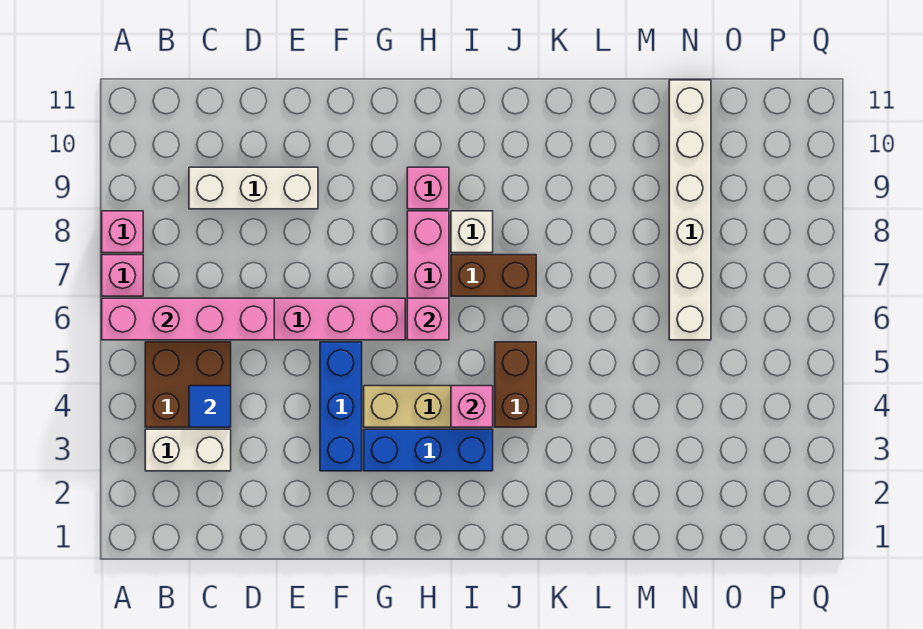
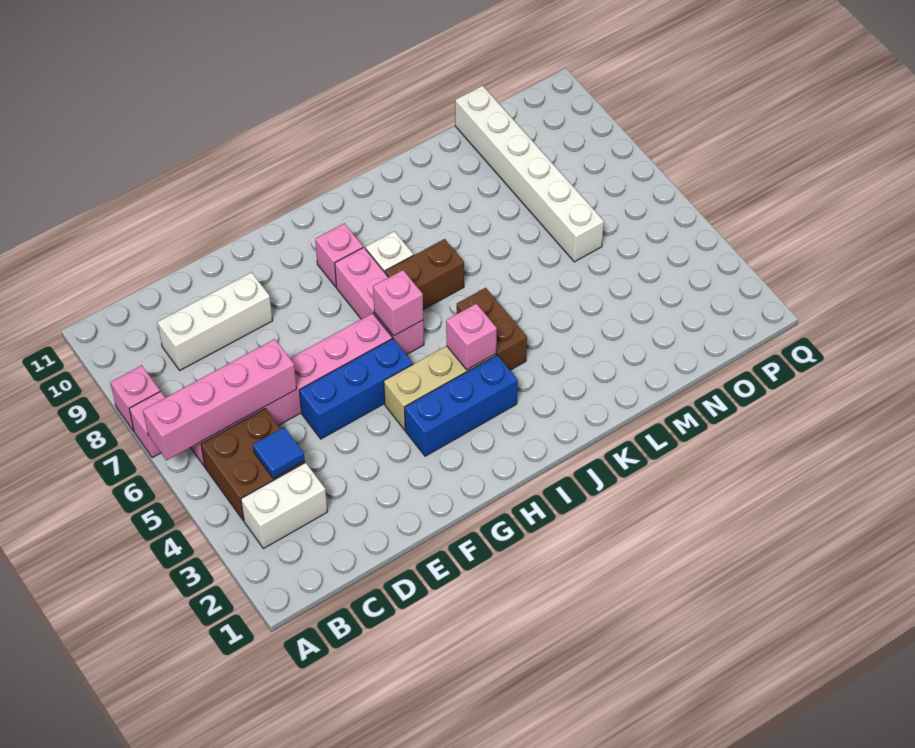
blue 1x3 brick [320,342,362,471] -> blue 1x3 brick turned to [299,339,413,439]

